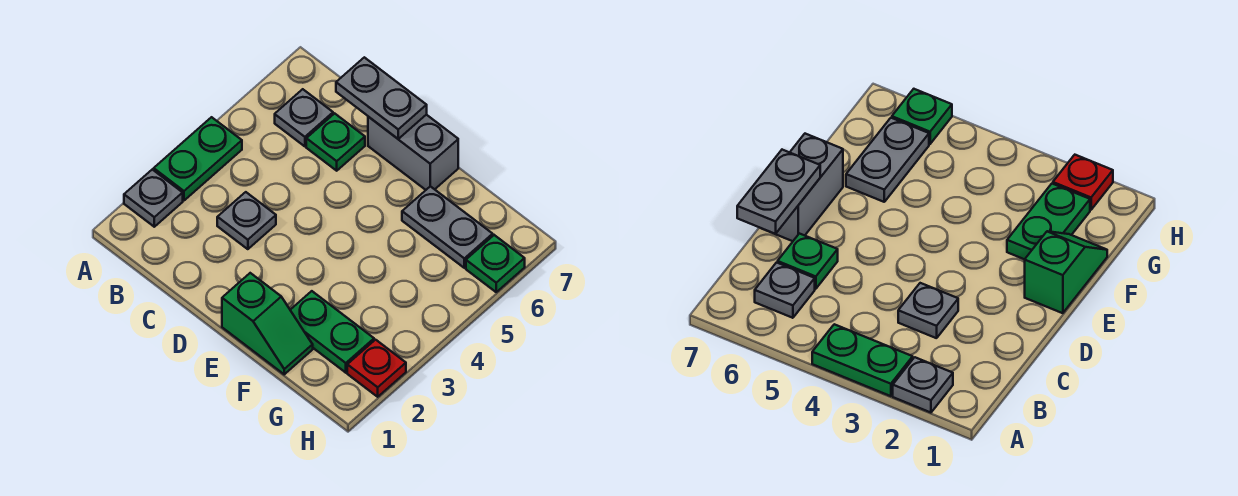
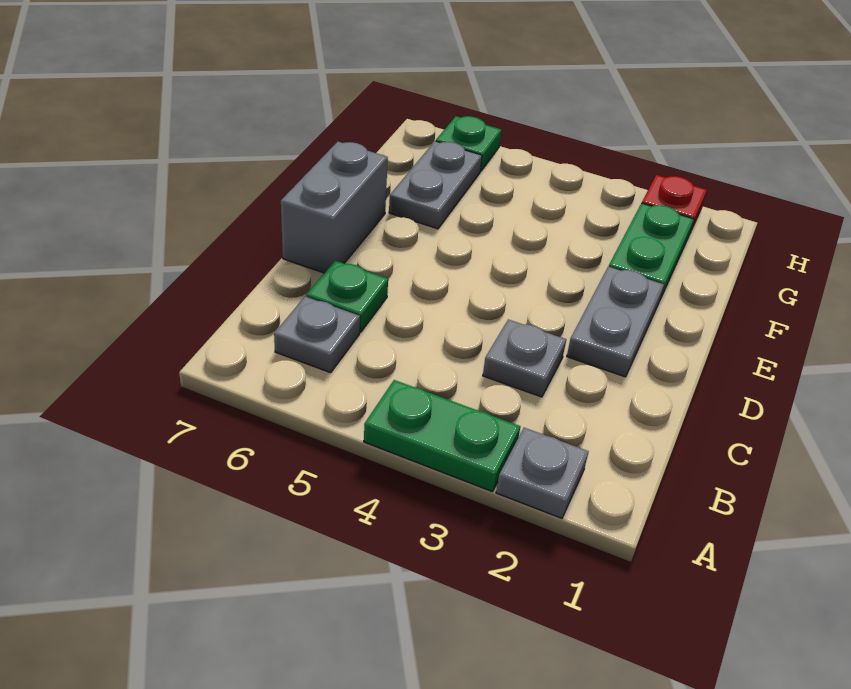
grey 1x2 plate [336,57,427,139] -> grey 1x2 plate moved to [567,267,664,377]
green 1x2 slope [222,273,313,374] -> none

